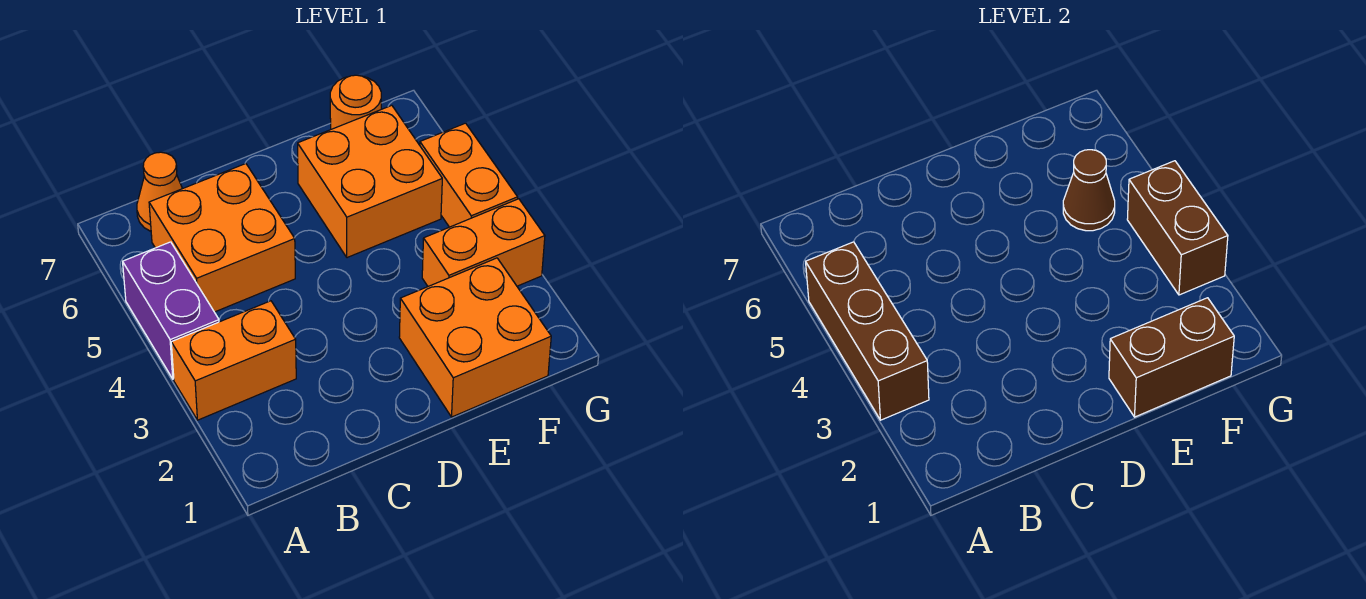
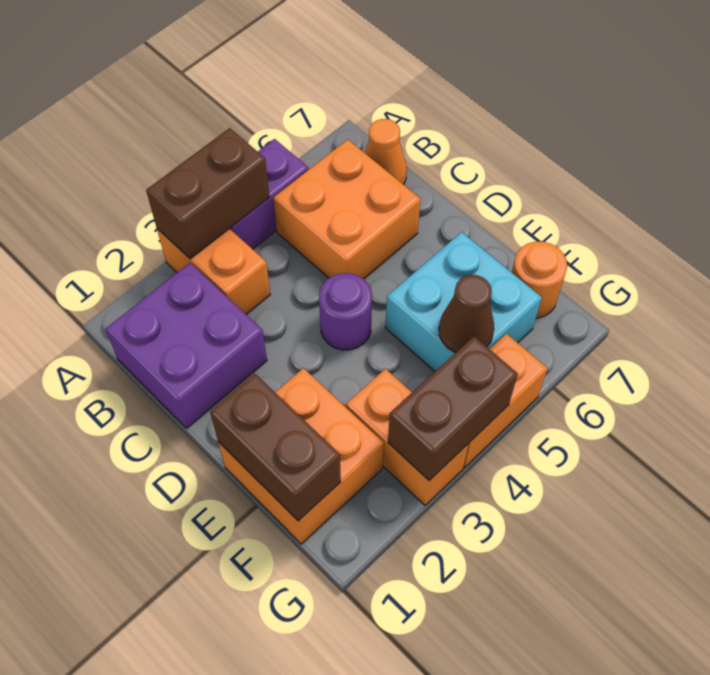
brown 1x3 brick [806,242,929,420] -> brown 1x2 brick [146,128,270,259]
none -> purple 2x2 brick [106,263,267,429]
none -> purple 1x1 round brick [319,273,372,350]
orange 2x2 brick [298,105,442,258] -> cyan 2x2 brick [385,232,542,371]

